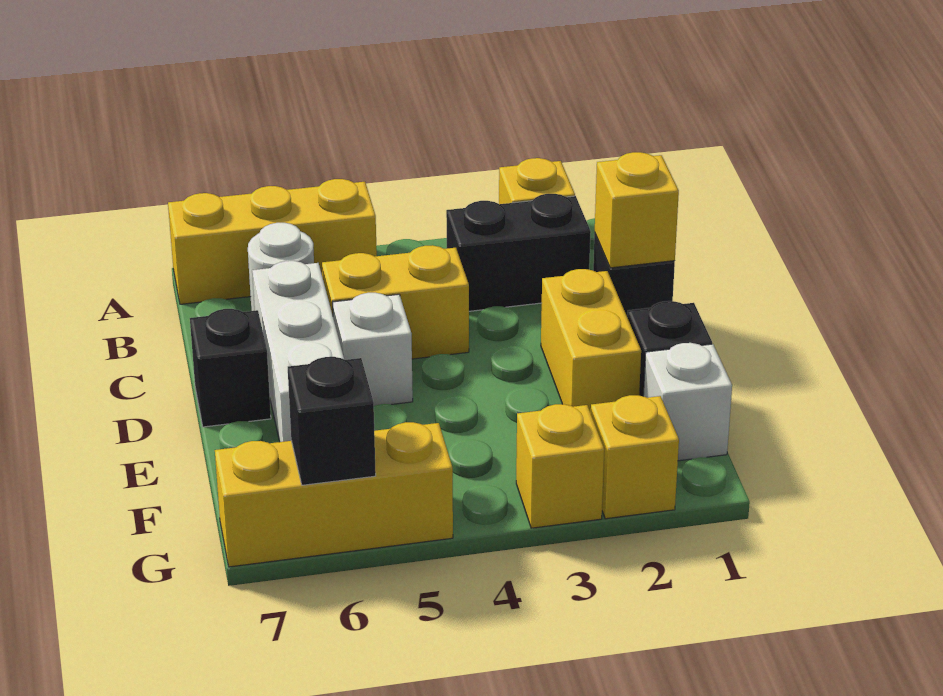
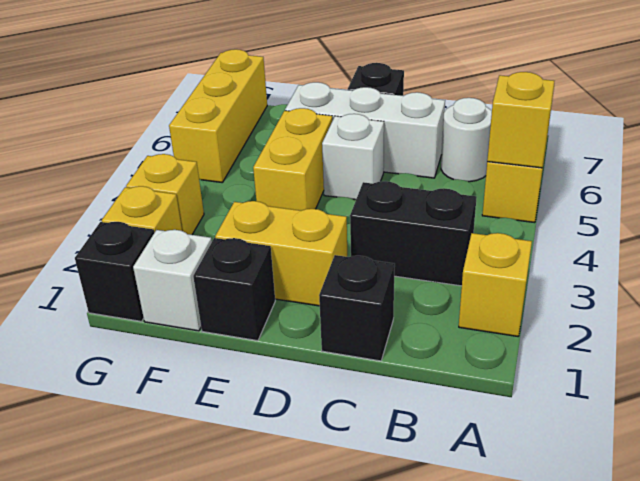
black 1x2 brick [446,194,591,311] -> black 1x2 brick turned to [350,181,477,286]
yellow 1x1 brick [595,152,679,268] -> yellow 1x1 brick moved to [487,72,554,168]
yellow 1x2 brick [322,245,469,359] -> yellow 1x2 brick moved to [253,108,332,211]
black 1x1 brick [288,357,376,485] -> black 1x1 brick moved to [75,222,154,321]

